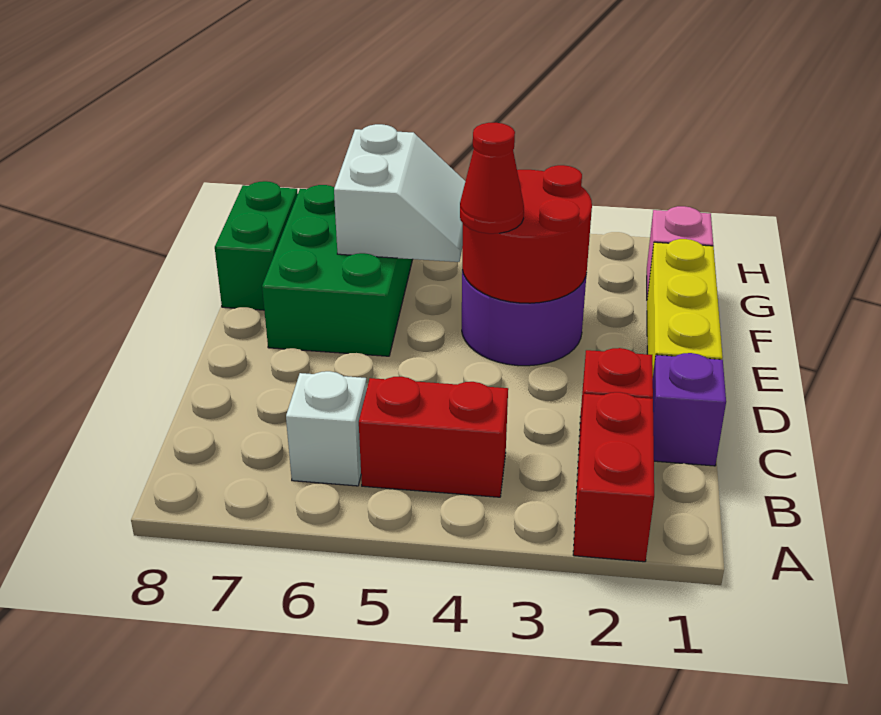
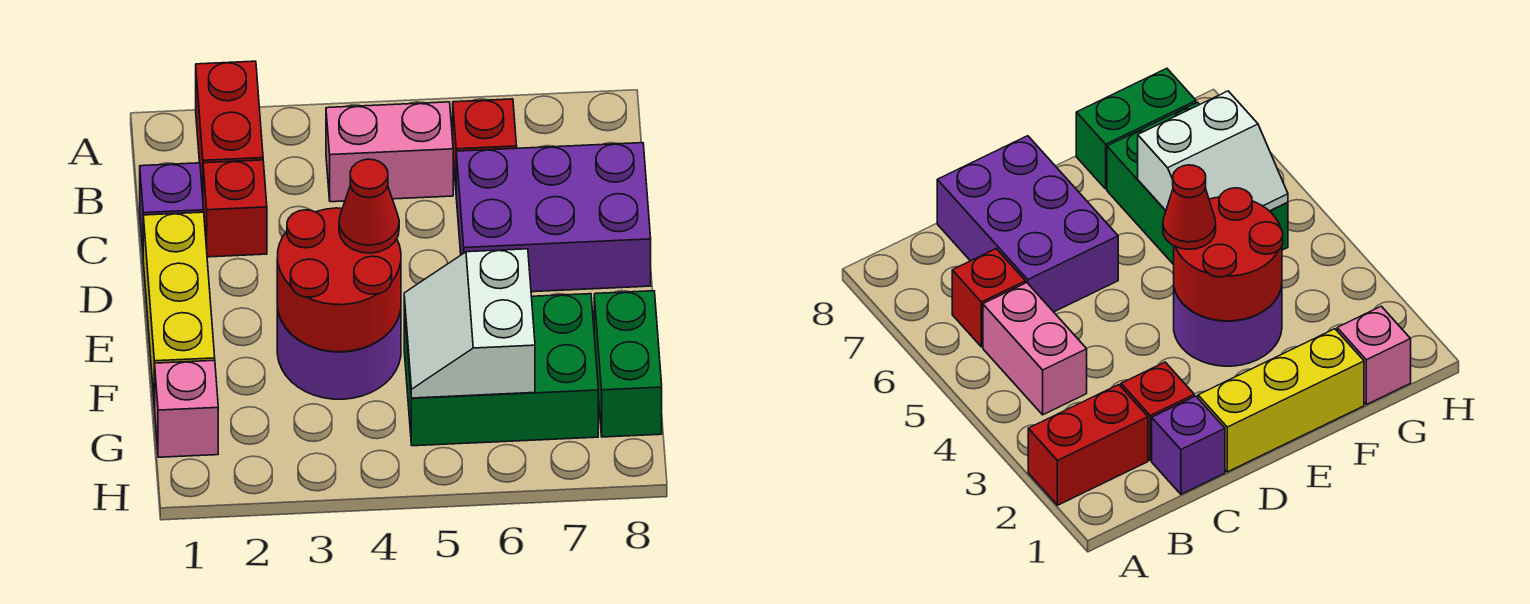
red 1x2 brick [359,377,508,497] -> pink 1x2 brick [326,102,453,202]
white 1x1 brick [286,371,367,486] -> red 1x1 brick [453,99,517,186]
none -> purple 2x3 brick [456,143,651,292]
green 2x3 brick [262,185,413,356] -> green 2x3 brick turned to [404,294,598,446]

